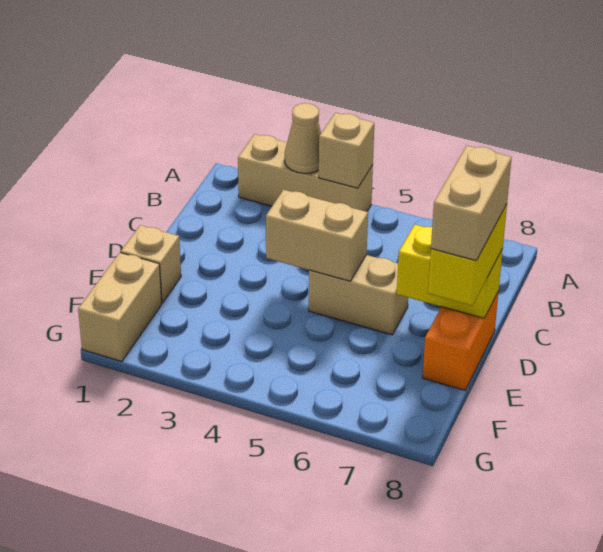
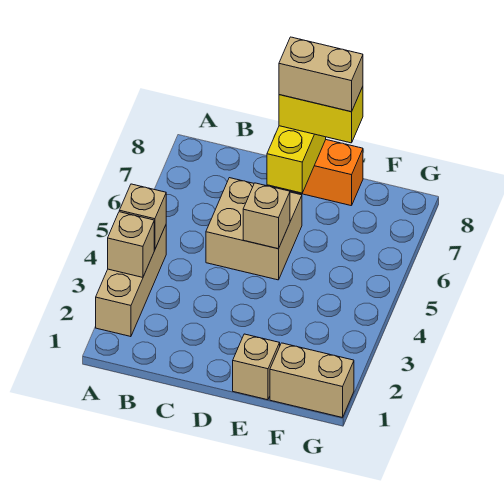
tan 1x1 cone [285,103,321,173] -> tan 1x1 brick [108,212,154,277]
tan 1x2 brick [266,190,368,281] -> tan 1x1 brick [243,183,290,249]
tan 1x2 brick [309,255,408,335] -> tan 2x2 brick [206,178,302,280]

